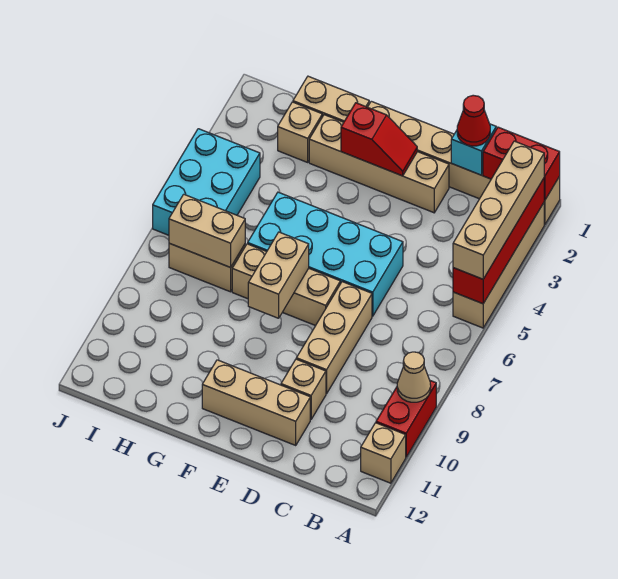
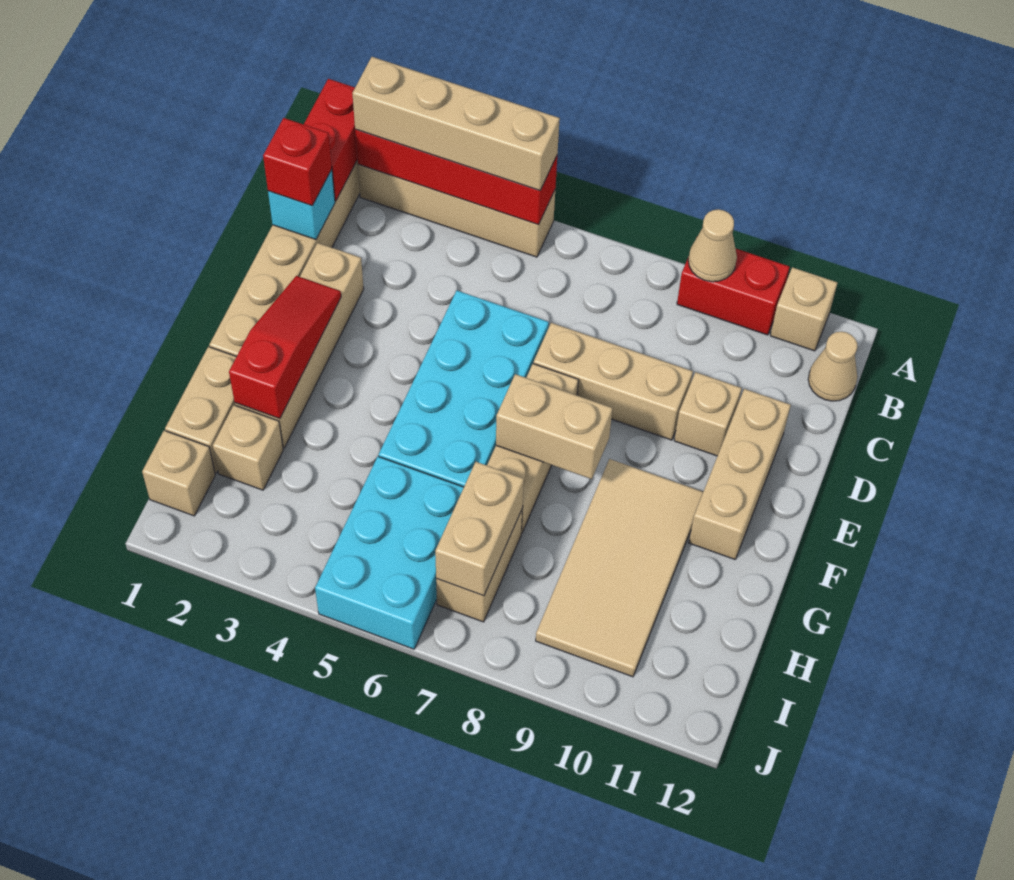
none -> tan 1x1 cone [808,332,857,401]
red 1x1 cone [457,95,490,146] -> red 1x1 brick [263,118,332,206]
red 1x2 slope [341,103,417,176] -> red 1x3 slope [229,276,341,419]
none -> tan 2x4 tile [536,459,703,677]
none -> tan 1x1 brick [142,431,215,516]
cyan 2x3 brick [153,129,260,235] -> cyan 2x3 brick turned to [315,456,464,649]

